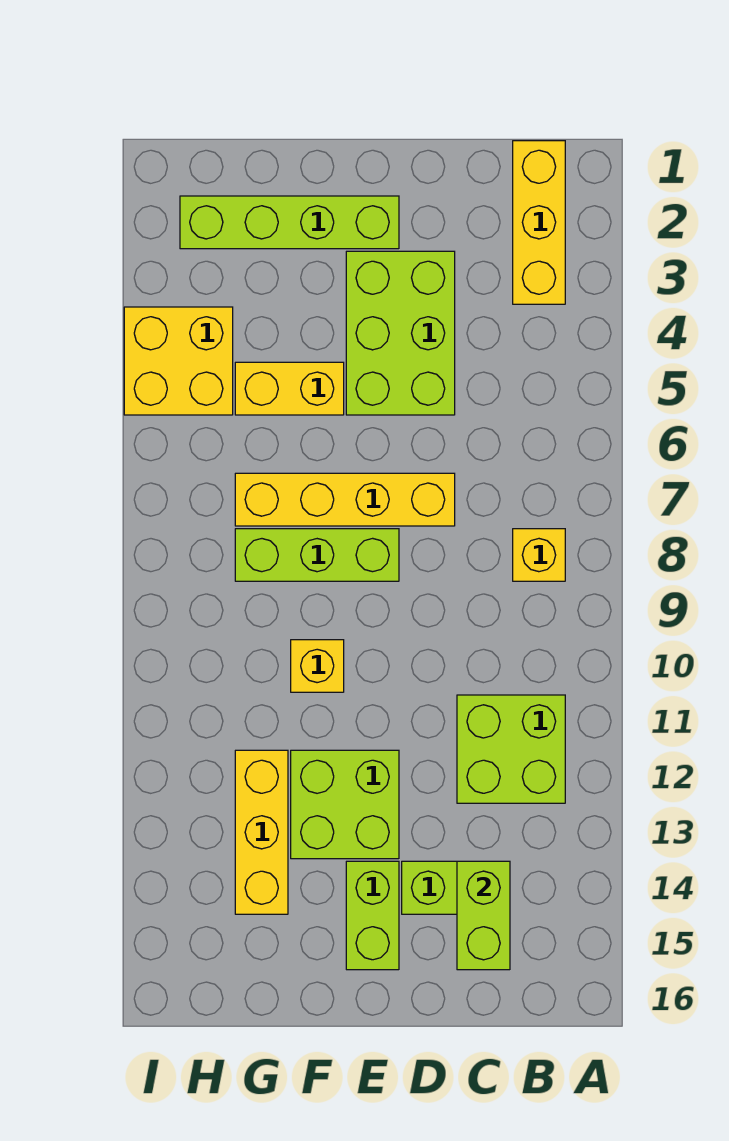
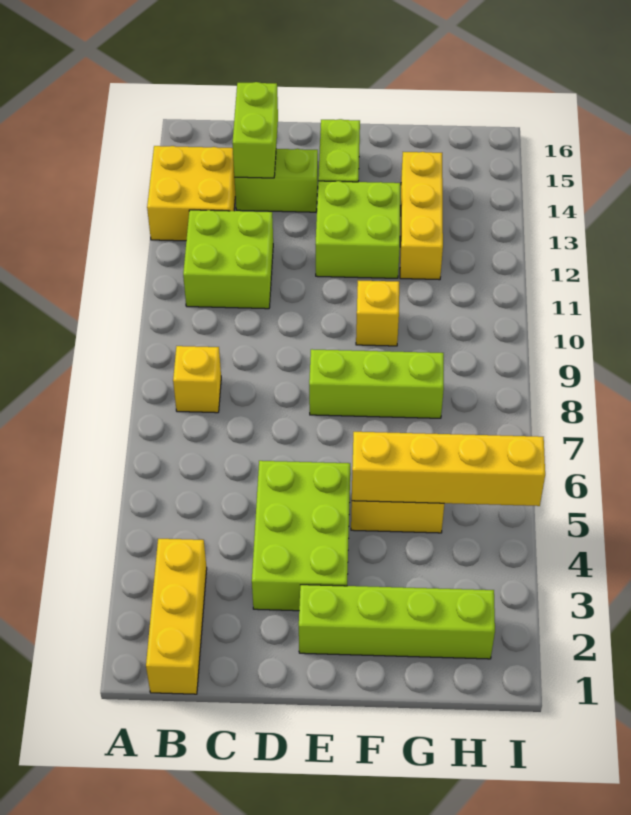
yellow 1x4 brick [235,473,455,526] -> yellow 1x4 brick moved to [352,432,545,506]
yellow 2x2 brick [124,307,233,415] -> yellow 2x2 brick moved to [147,146,235,241]

